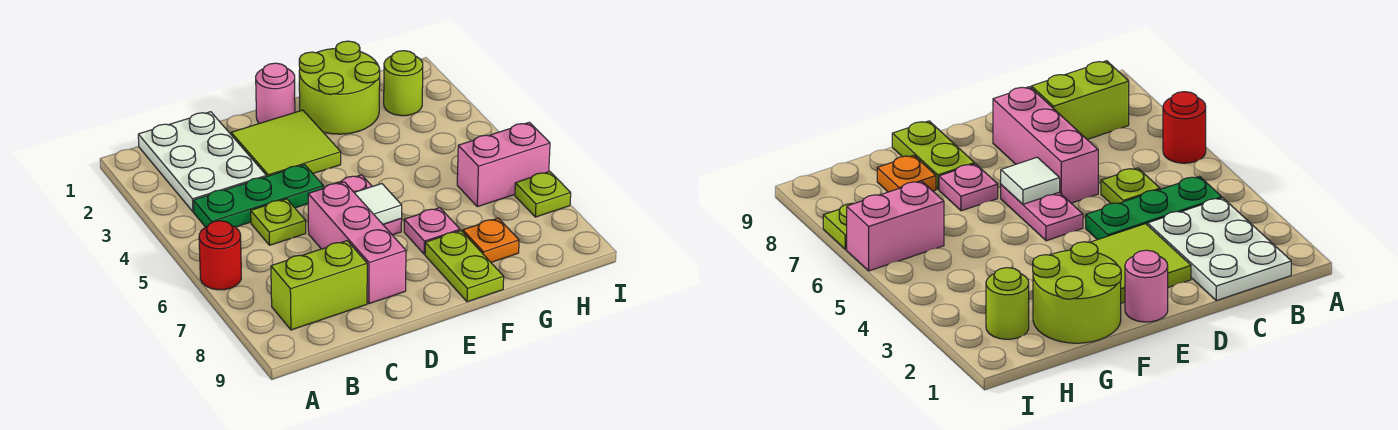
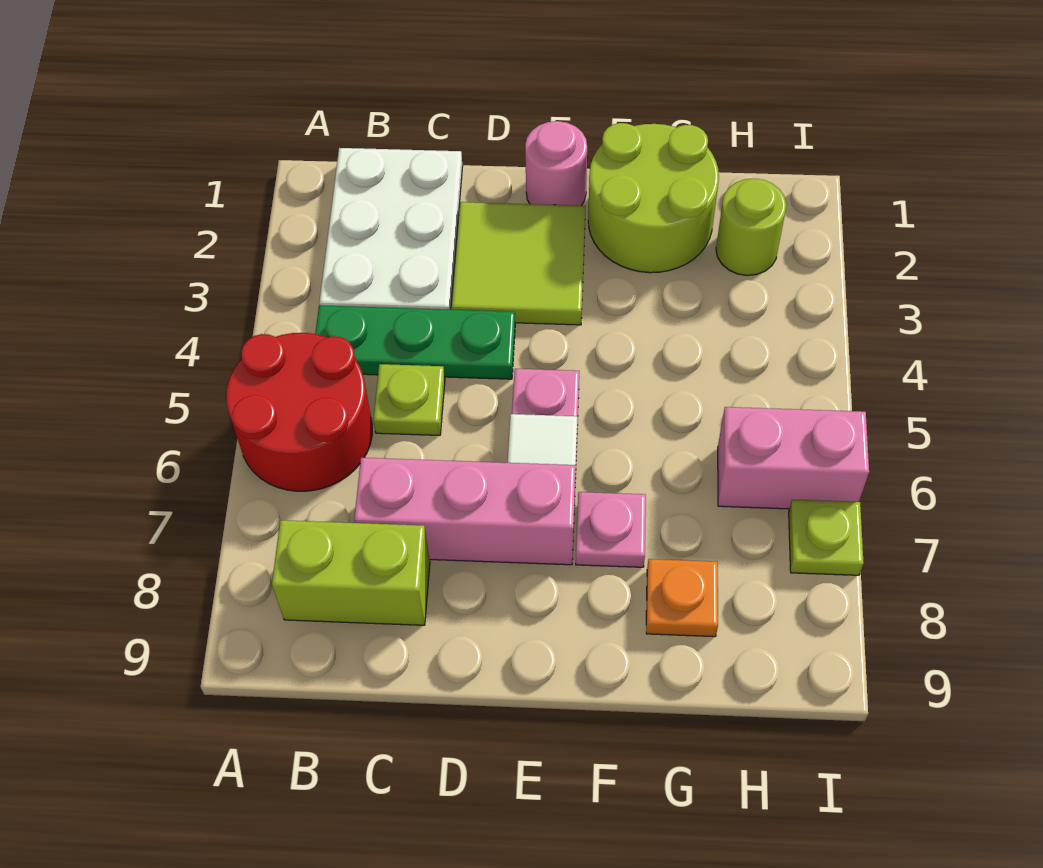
red 1x1 round brick [199,221,241,290] -> red 2x2 round brick [226,333,372,491]
pink 1x3 brick [308,182,406,304] -> pink 1x3 brick turned to [354,458,575,565]
lime 1x2 plate [425,231,504,302] -> none

